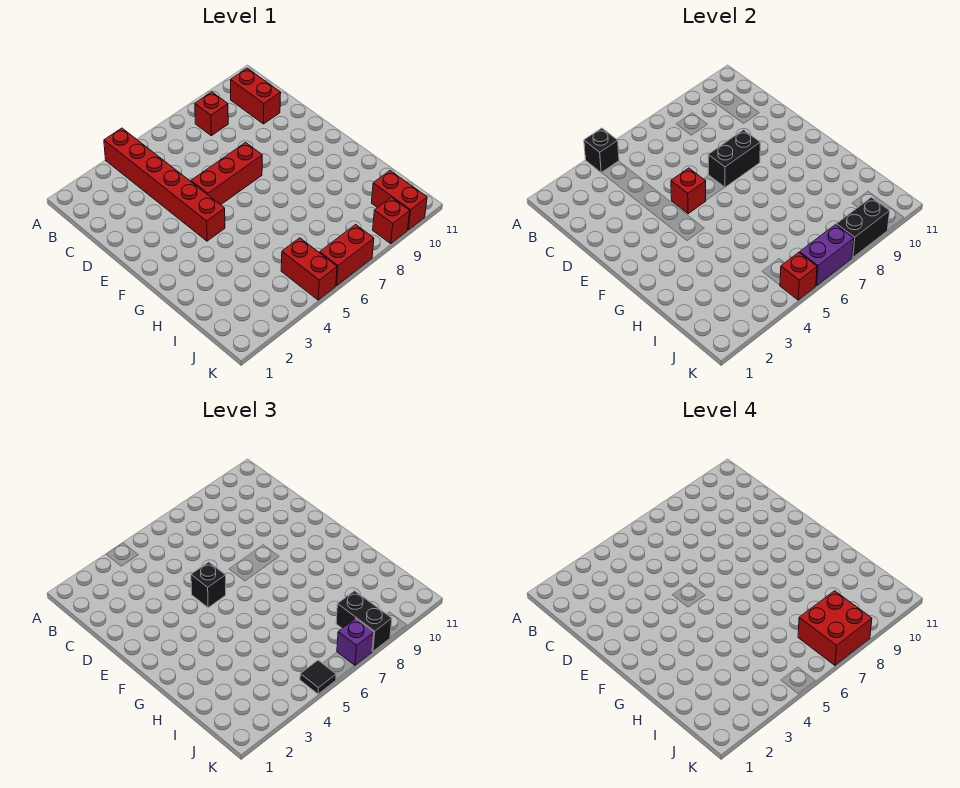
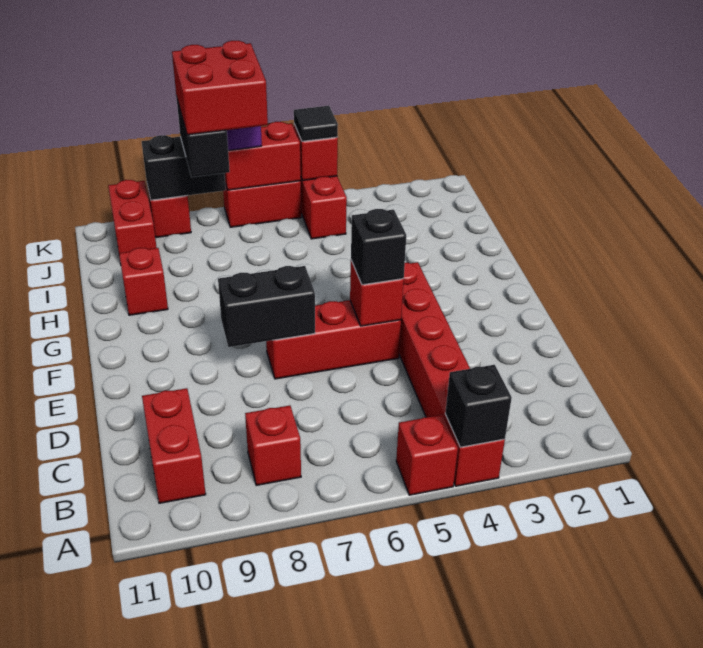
none -> red 1x1 brick [396,415,458,495]
none -> red 1x1 brick [119,248,168,315]
purple 1x2 brick [800,225,854,285] -> red 1x2 brick [225,122,301,190]

